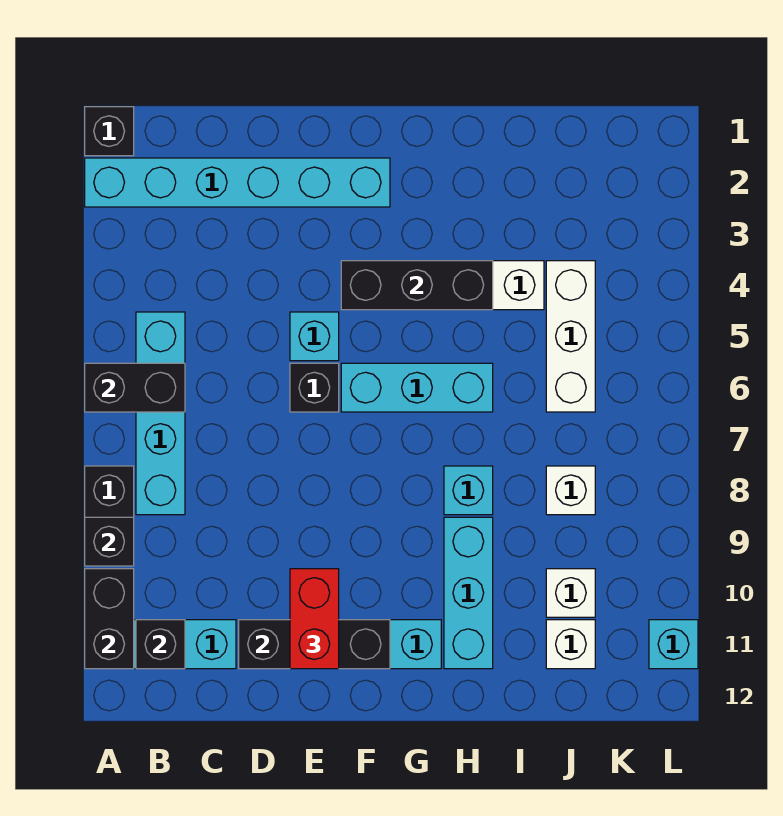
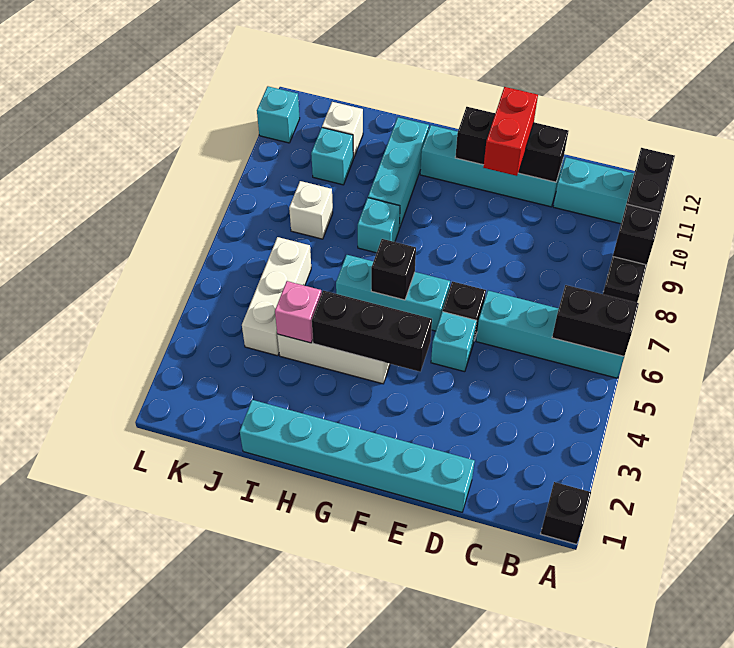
cyan 1x6 brick [85,158,390,207] -> cyan 1x6 brick moved to [240,400,475,512]
cyan 1x4 brick [136,312,185,515] -> cyan 1x4 brick turned to [476,291,624,378]
black 1x1 brick [136,620,185,669] -> black 1x1 brick moved to [371,239,416,300]
none -> pink 1x1 brick [275,281,321,343]
white 1x1 brick [546,569,595,617] -> cyan 1x1 brick [311,128,354,185]

